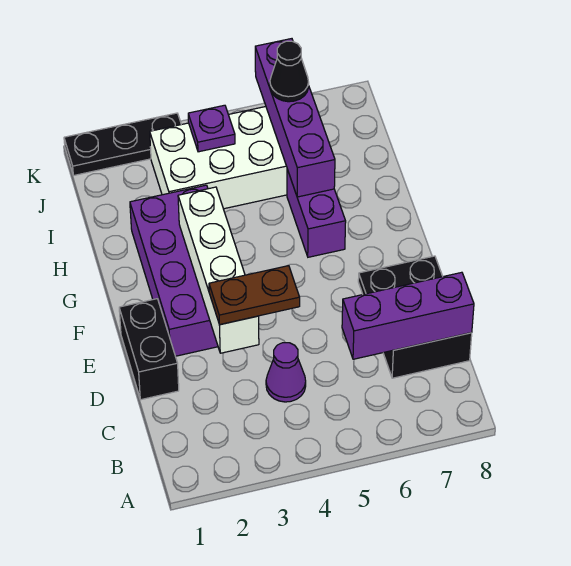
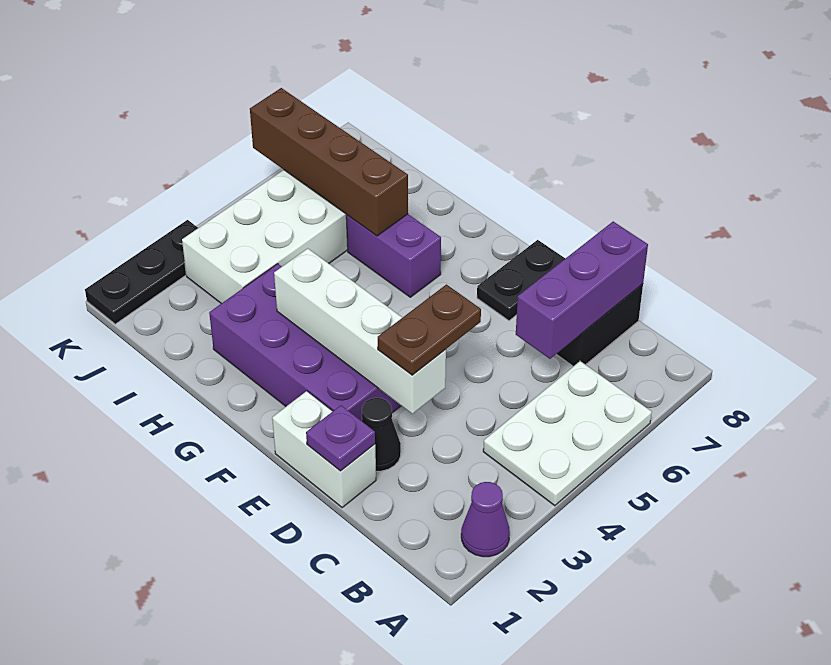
none -> white 2x3 plate [483,361,652,506]
purple 1x1 cone [266,343,306,402] -> purple 1x1 cone moved to [461,482,510,557]
black 1x2 brick [119,299,179,400] -> white 1x2 brick [272,391,376,507]
purple 1x4 brick [255,39,335,197] -> brown 1x4 brick [250,88,408,236]
purple 1x1 plate [188,105,235,152] -> purple 1x1 plate moved to [306,405,375,471]
black 1x1 cone [270,41,309,102] -> black 1x1 cone moved to [362,398,401,471]

